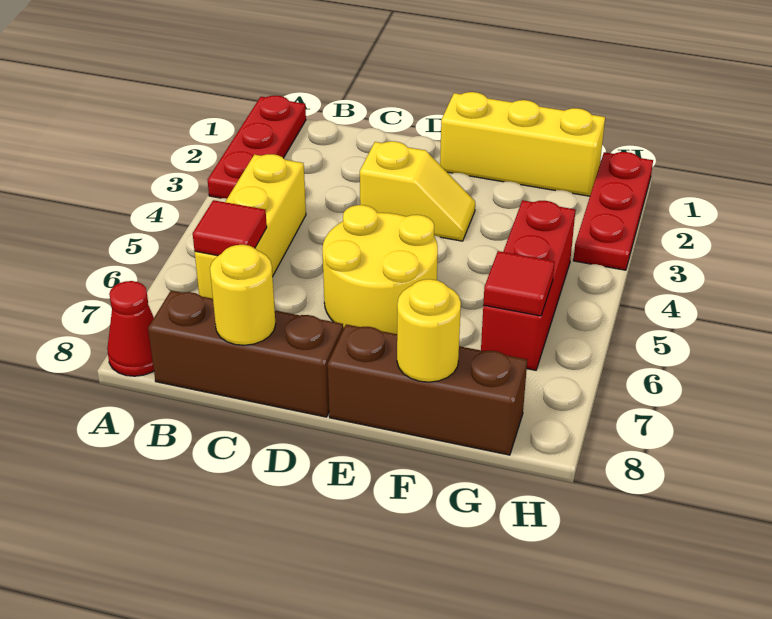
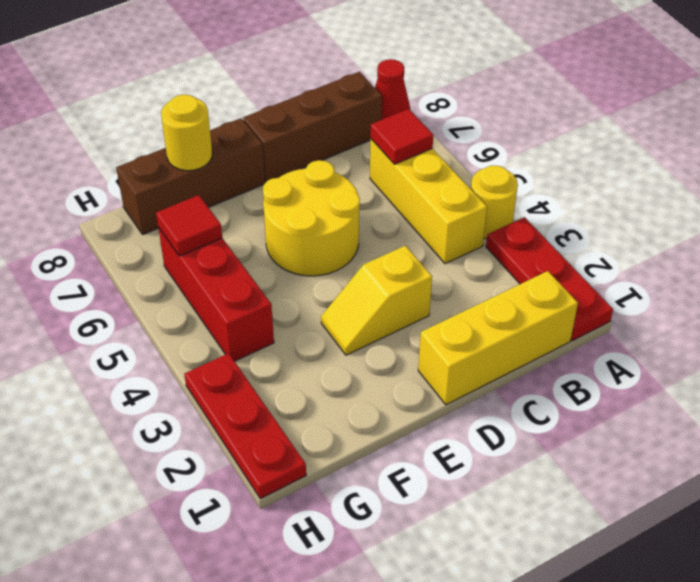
yellow 1x1 round brick [210,245,276,345] -> yellow 1x1 round brick moved to [471,165,518,239]
yellow 1x3 brick [440,92,605,196] -> yellow 1x3 brick moved to [418,271,578,405]

